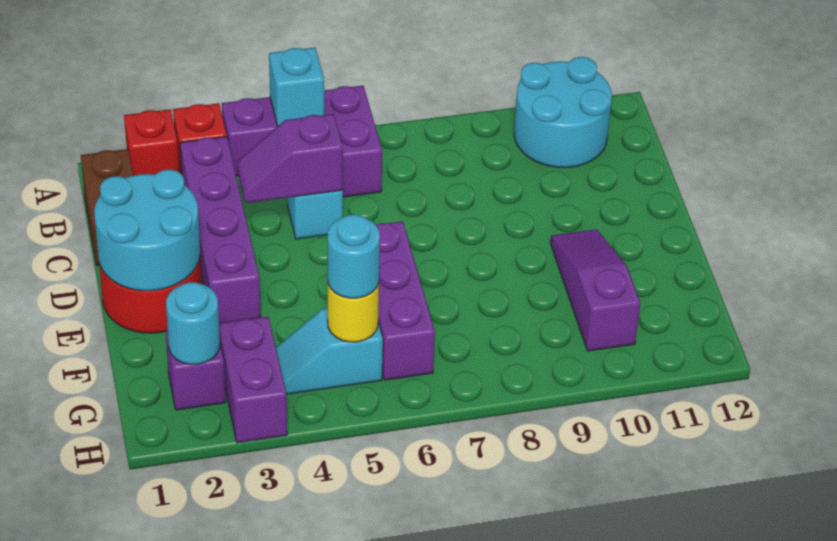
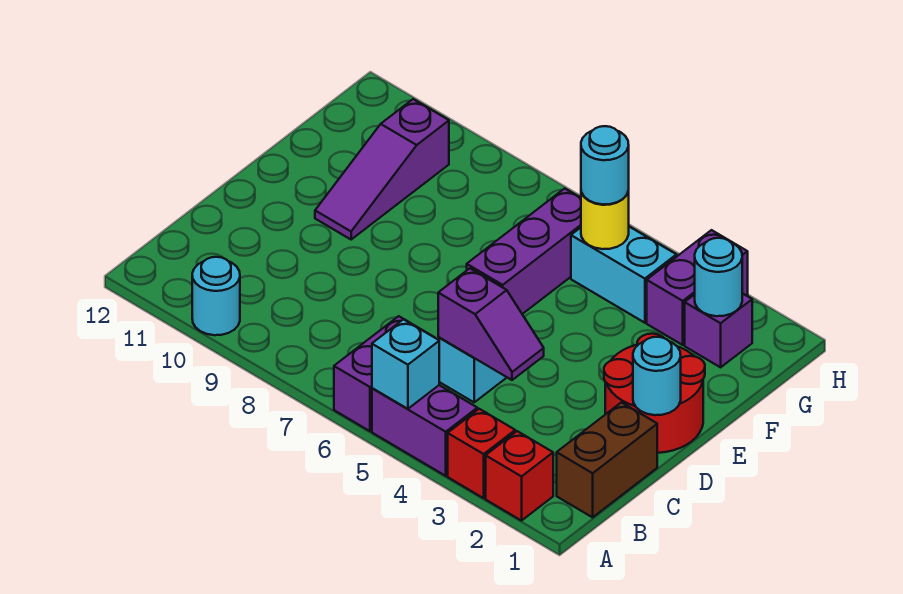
cyan 2x2 round brick [514,57,612,168] -> cyan 1x1 round brick [192,257,240,335]
purple 1x4 brick [180,137,261,323] -> none
cyan 2x2 round brick [94,170,200,291] -> cyan 1x1 round brick [633,337,681,415]
cyan 1x2 slope [276,308,383,394] -> cyan 1x2 brick [571,227,676,323]

